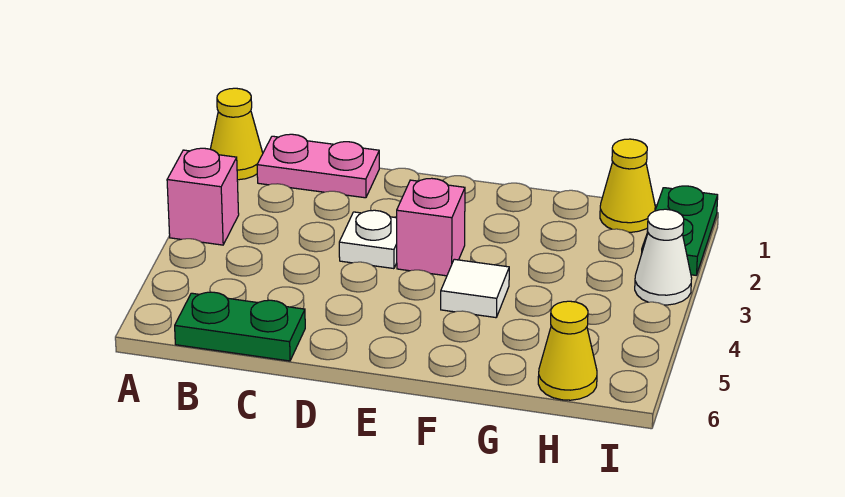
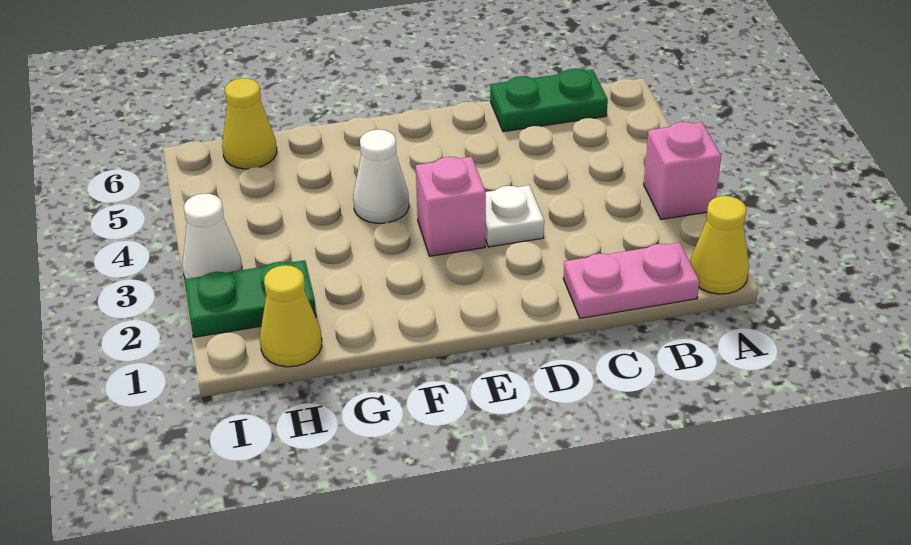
white 1x1 tile [441,259,509,318] -> white 1x1 cone [353,129,409,223]
green 1x2 plate [642,186,718,275] -> green 1x2 plate turned to [184,260,316,337]

